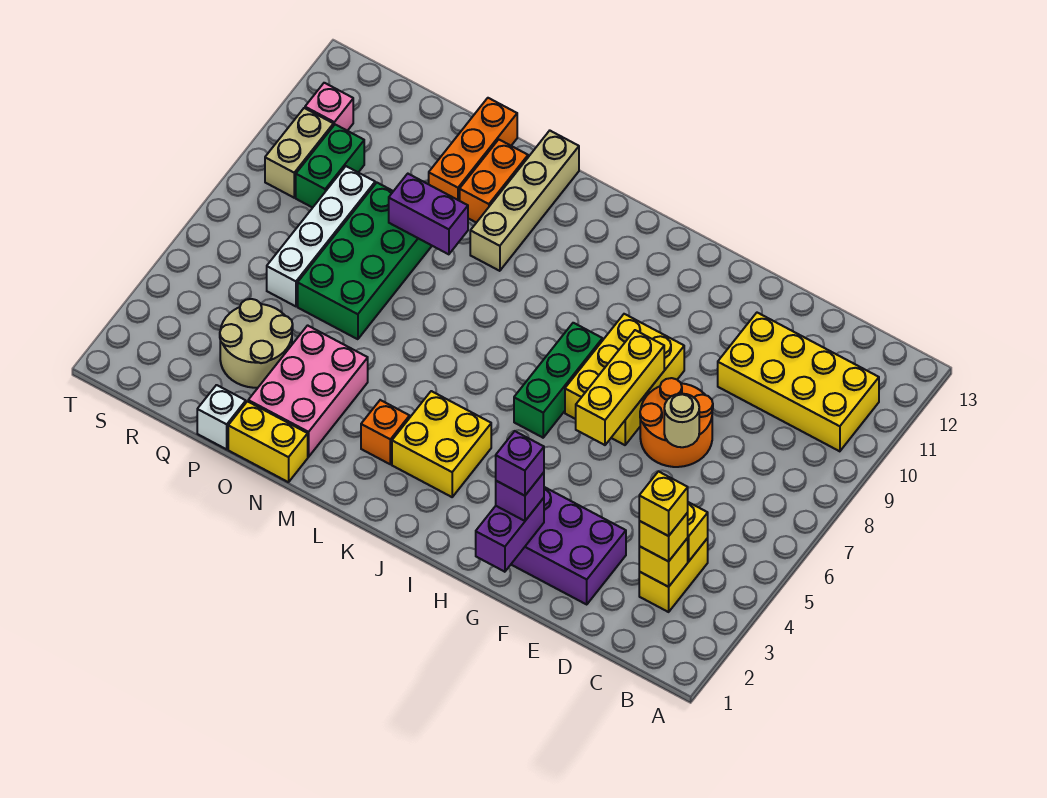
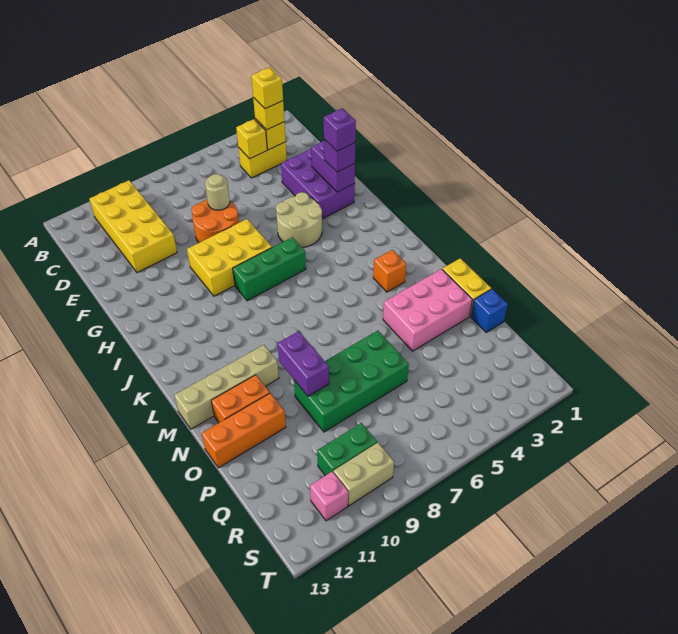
purple 1x2 brick [476,498,544,572] -> purple 1x2 brick turned to [311,141,355,192]
yellow 1x3 brick [576,330,664,445] -> none
yellow 2x2 brick [392,391,491,497] -> none
white 1x1 brick [197,385,246,449] -> blue 1x1 brick [471,289,508,332]
tan 2x2 round brick [220,299,293,388] -> tan 2x2 round brick moved to [276,192,322,248]
white 1x4 brick [267,166,375,306] -> none

